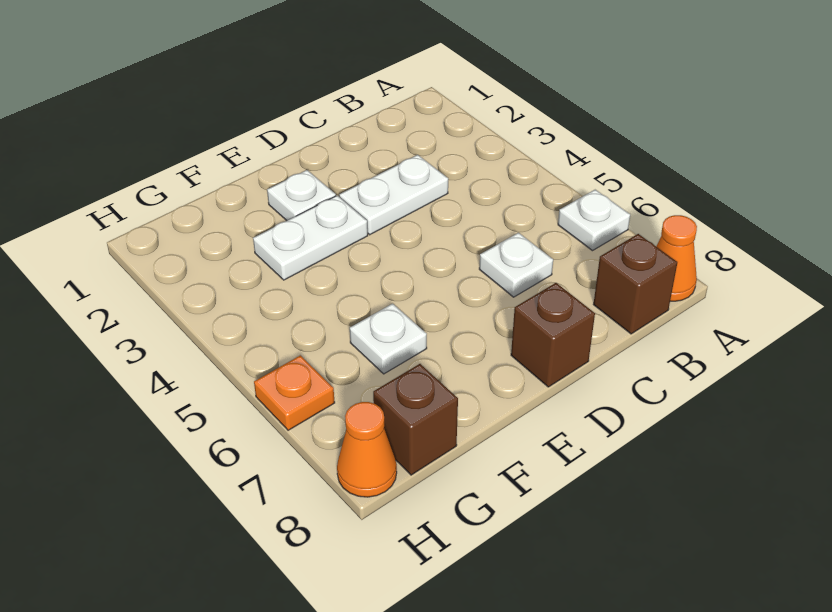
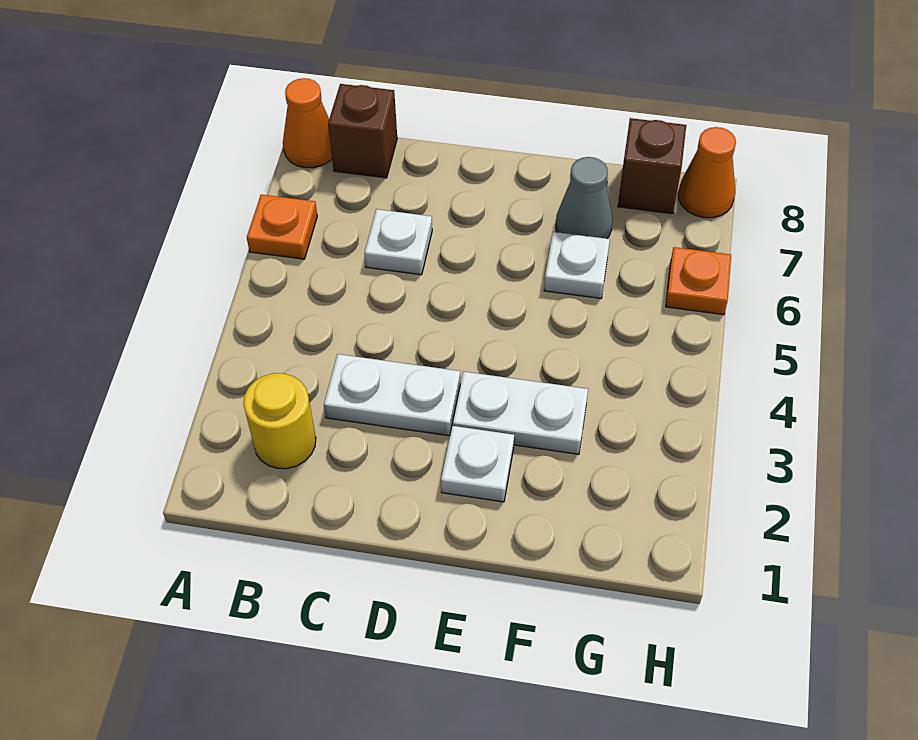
white 1x1 plate [558,190,630,251] -> orange 1x1 plate [247,195,317,259]
none -> yellow 1x1 round brick [243,373,316,469]
brown 1x1 brick [511,283,595,387] -> none
none -> grey 1x1 cone [556,157,612,239]

